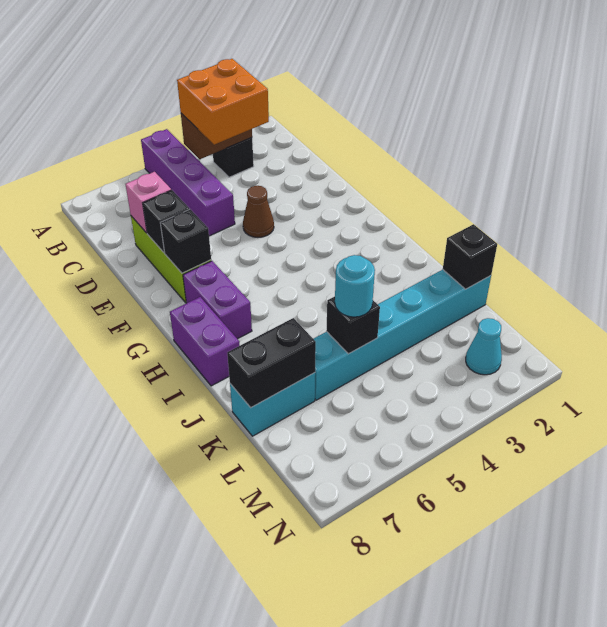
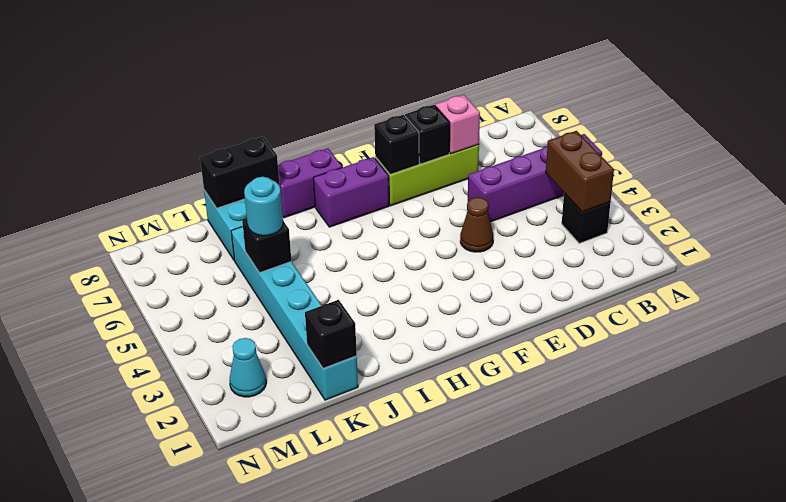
orange 2x2 brick [177,59,269,145] -> none
black 1x2 brick [227,318,316,408] -> black 1x2 brick turned to [200,137,279,208]

